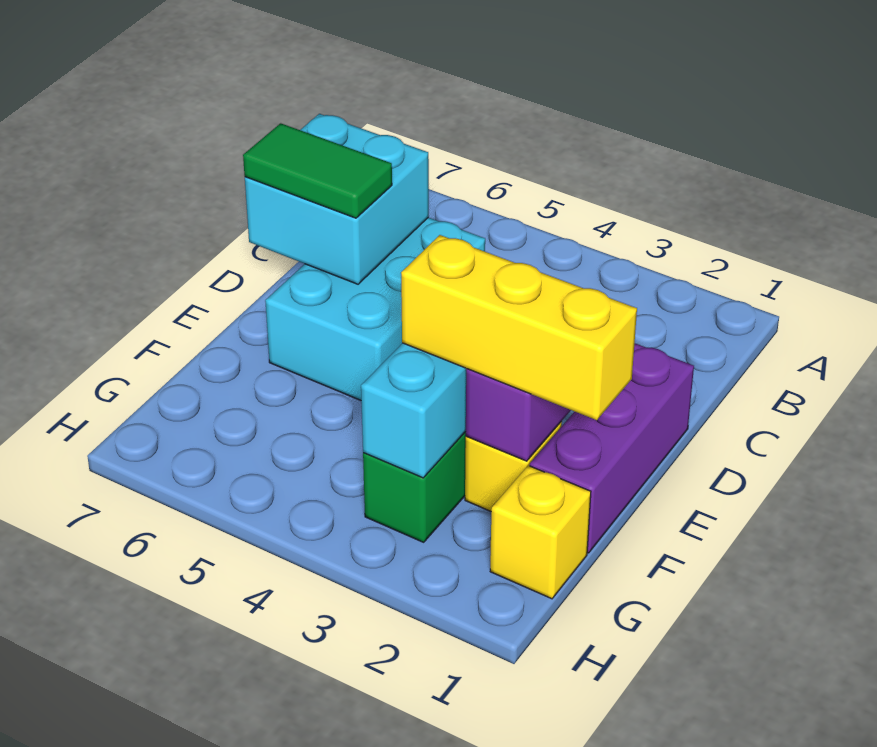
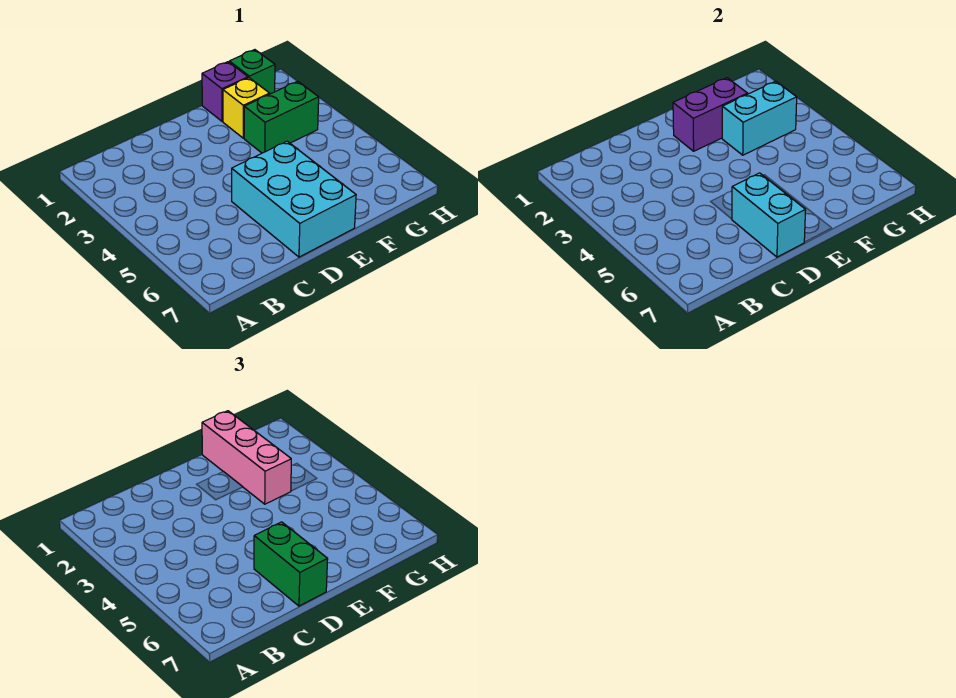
cyan 2x3 brick [265,217,485,400] -> cyan 2x3 brick turned to [232,141,356,257]
cyan 2x2 brick [245,114,429,284] -> cyan 1x2 brick [732,173,806,257]
purple 1x3 brick [530,343,694,553] -> purple 1x1 brick [202,62,248,121]
green 1x2 tile [243,123,392,218] -> green 1x2 brick [254,522,328,606]
yellow 1x3 brick [401,235,637,420] -> pink 1x3 brick [202,411,291,504]
yellow 1x1 brick [490,466,591,599] -> green 1x1 brick [229,50,275,94]

